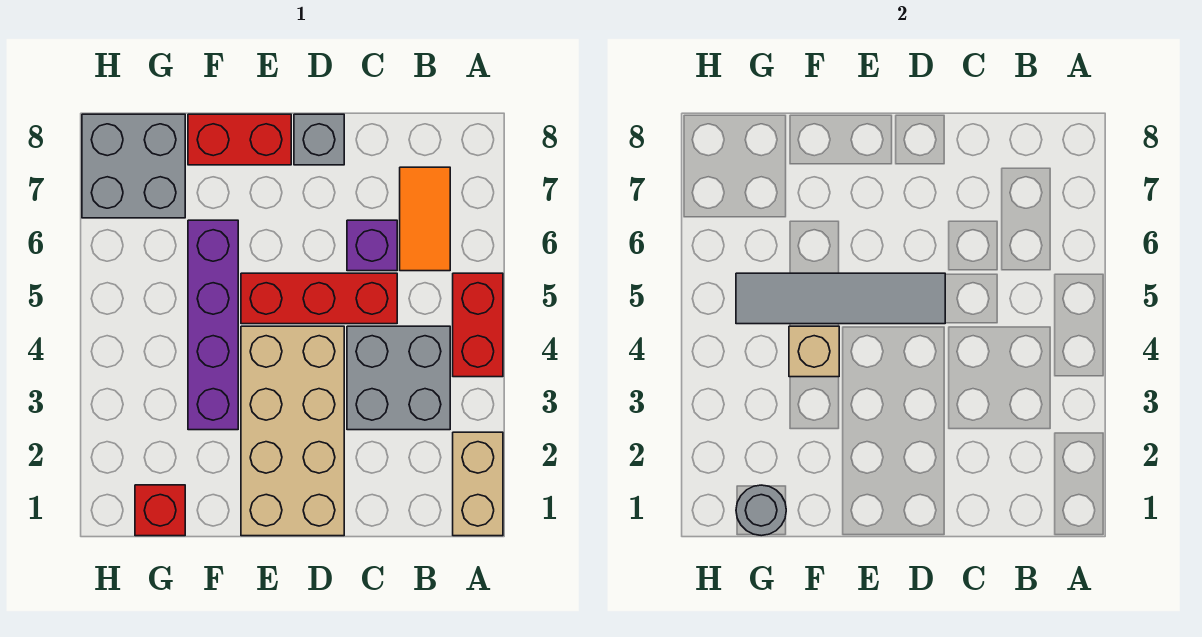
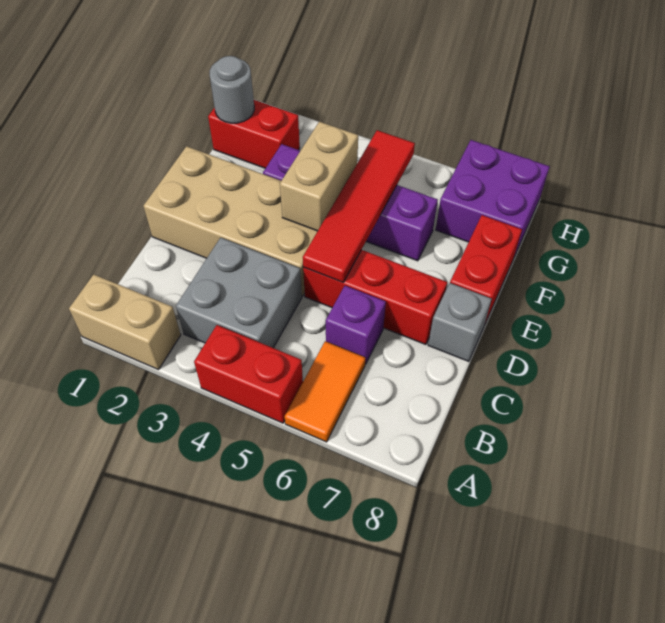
orange 1x2 tile [400,167,450,271] -> orange 1x2 tile turned to [285,341,365,442]
red 1x3 brick [241,273,397,324] -> red 1x3 brick turned to [303,250,447,345]
grey 1x4 tile [736,273,945,324] -> red 1x4 tile [303,130,415,282]
tan 1x1 brick [789,326,839,377] -> tan 1x2 brick [280,122,358,231]
red 1x1 brick [135,485,185,536] -> red 1x2 brick [208,100,300,168]
grey 2x2 brick [82,114,185,218] -> purple 2x2 brick [436,140,550,254]

